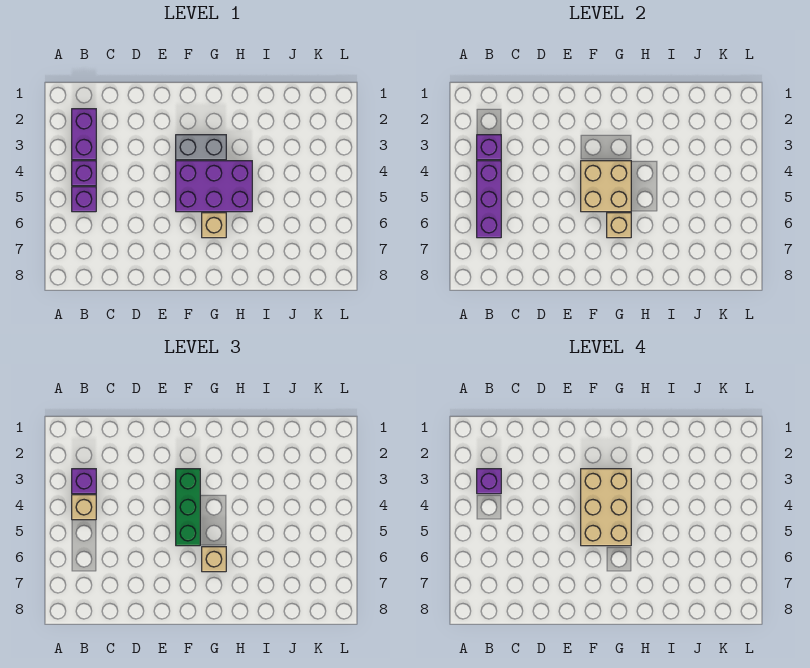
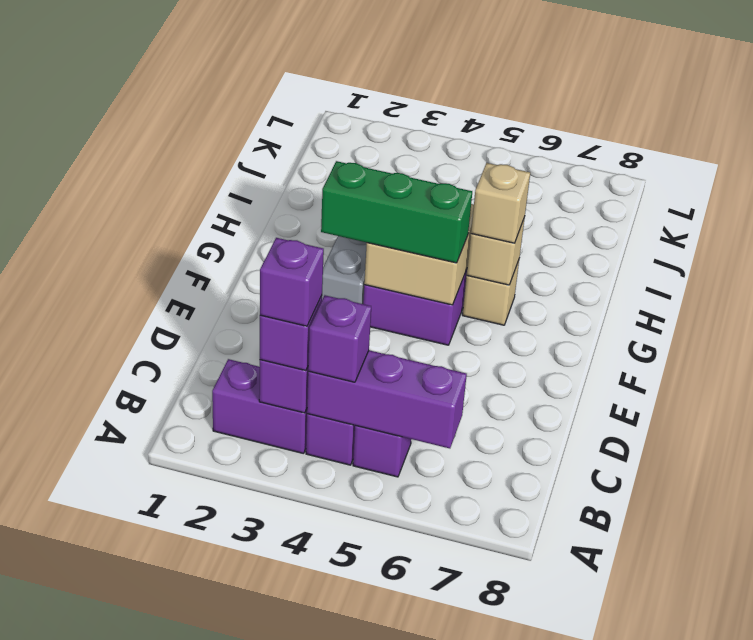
tan 1x1 brick [72,495,96,520] -> purple 1x1 brick [308,295,371,382]
tan 2x3 brick [581,469,631,546] -> none

